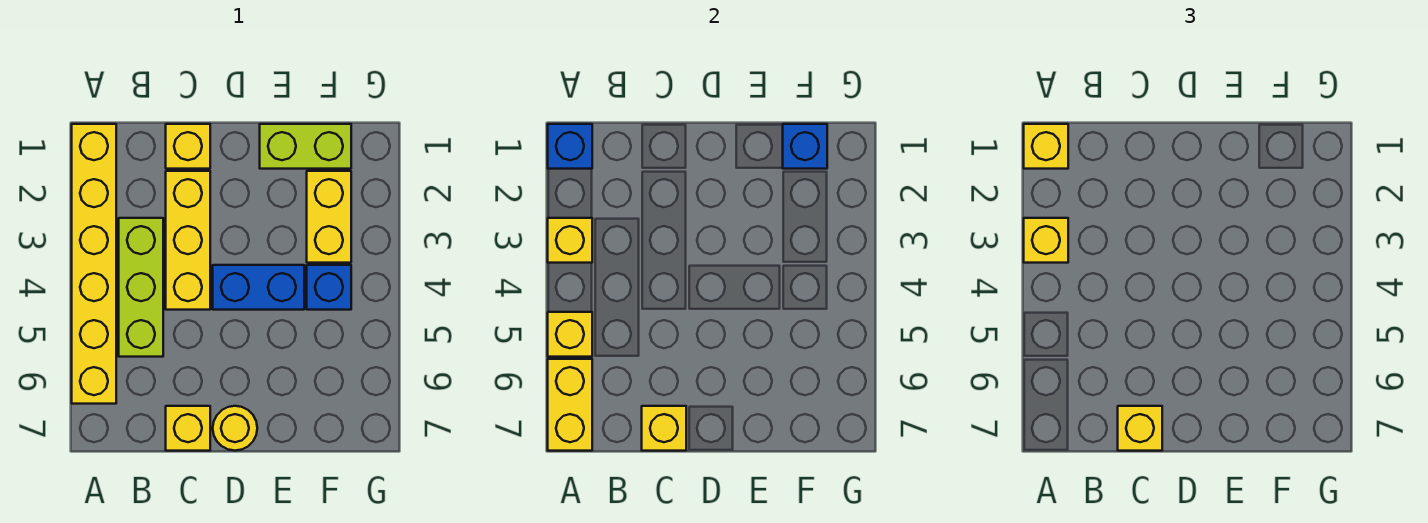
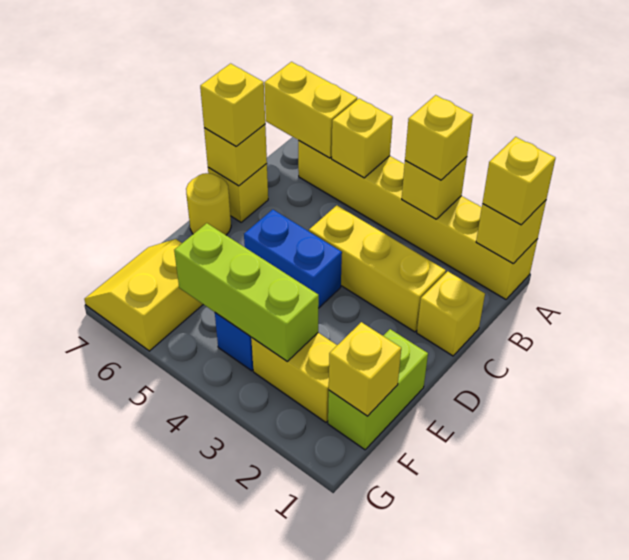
blue 1x1 brick [548,124,592,169] -> yellow 1x1 brick [476,200,546,264]
lime 1x3 brick [119,218,163,357] -> lime 1x3 brick moved to [174,223,319,361]
blue 1x2 brick [213,265,304,310] -> blue 1x2 brick turned to [244,210,342,308]
blue 1x1 brick [783,124,827,169] -> yellow 1x1 brick [329,322,401,416]
none -> yellow 2x2 slope [84,239,203,351]

